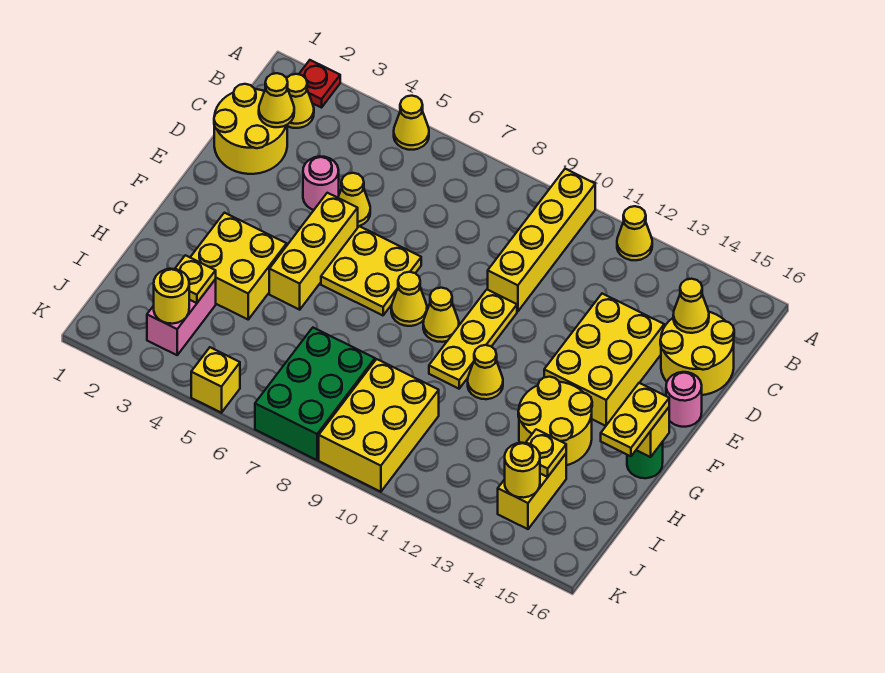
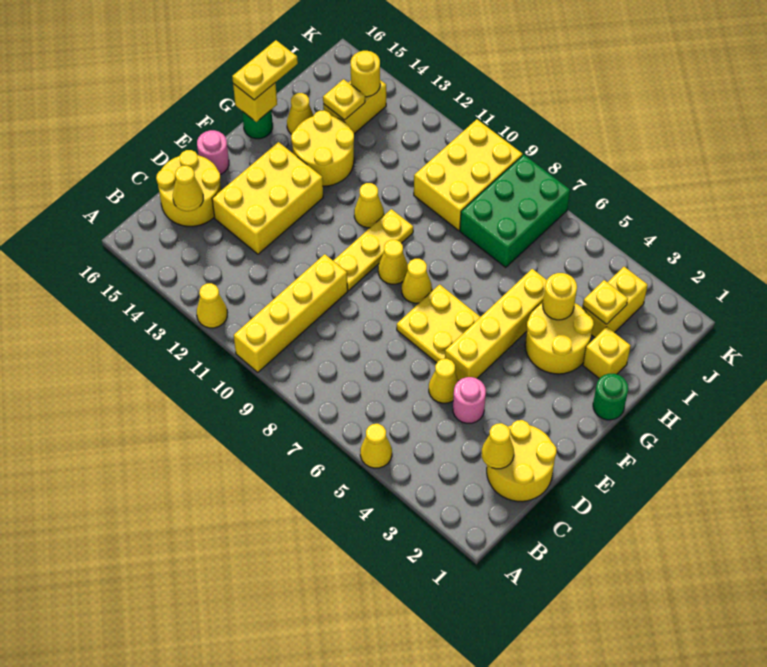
red 1x1 plate [299,60,340,108] -> none
yellow 1x1 cone [287,74,314,128] -> yellow 1x1 cone moved to [287,93,314,134]
yellow 1x3 brick [269,193,358,310] -> yellow 1x4 brick [445,269,547,381]
none -> green 1x1 round brick [593,374,628,420]
yellow 2x2 brick [190,213,287,319] -> yellow 2x2 round brick [525,303,594,374]
pink 1x2 brick [147,279,216,355] -> yellow 1x2 brick [582,267,648,338]
yellow 1x1 round brick [154,269,189,324] -> yellow 1x1 round brick moved to [543,273,577,320]
yellow 1x1 brick [191,347,240,413] -> yellow 1x1 brick moved to [583,327,631,379]

